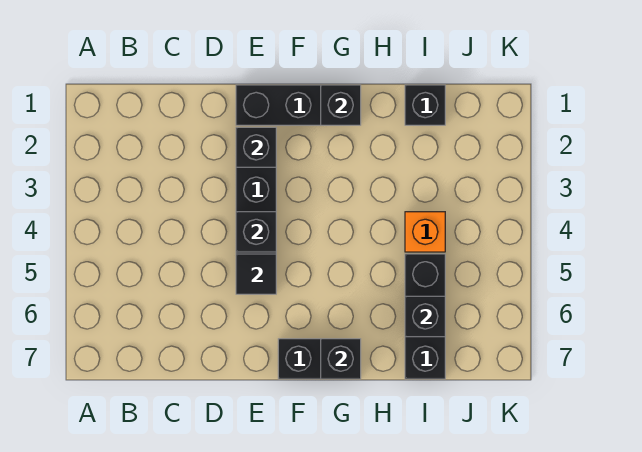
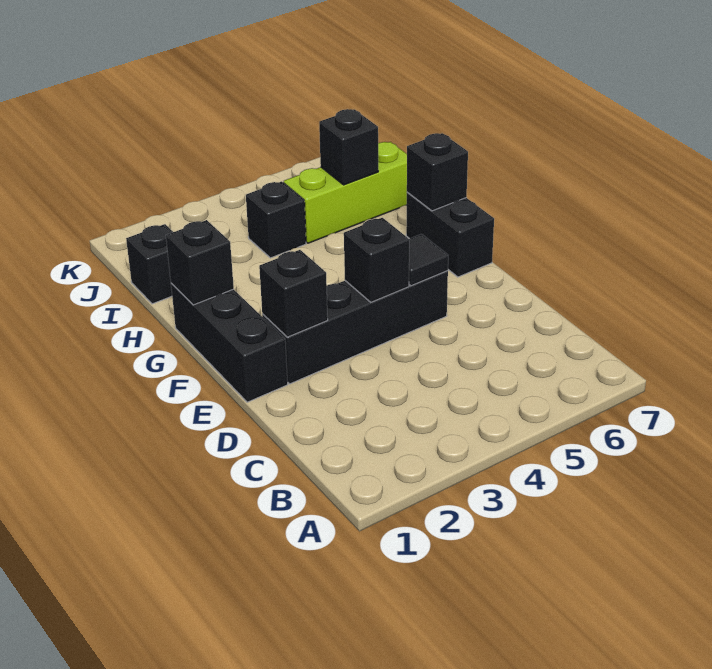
orange 1x1 brick [405,212,445,252] -> black 1x1 brick [246,181,306,258]
black 1x3 brick [405,254,445,379] -> lime 1x3 brick [284,142,407,243]

